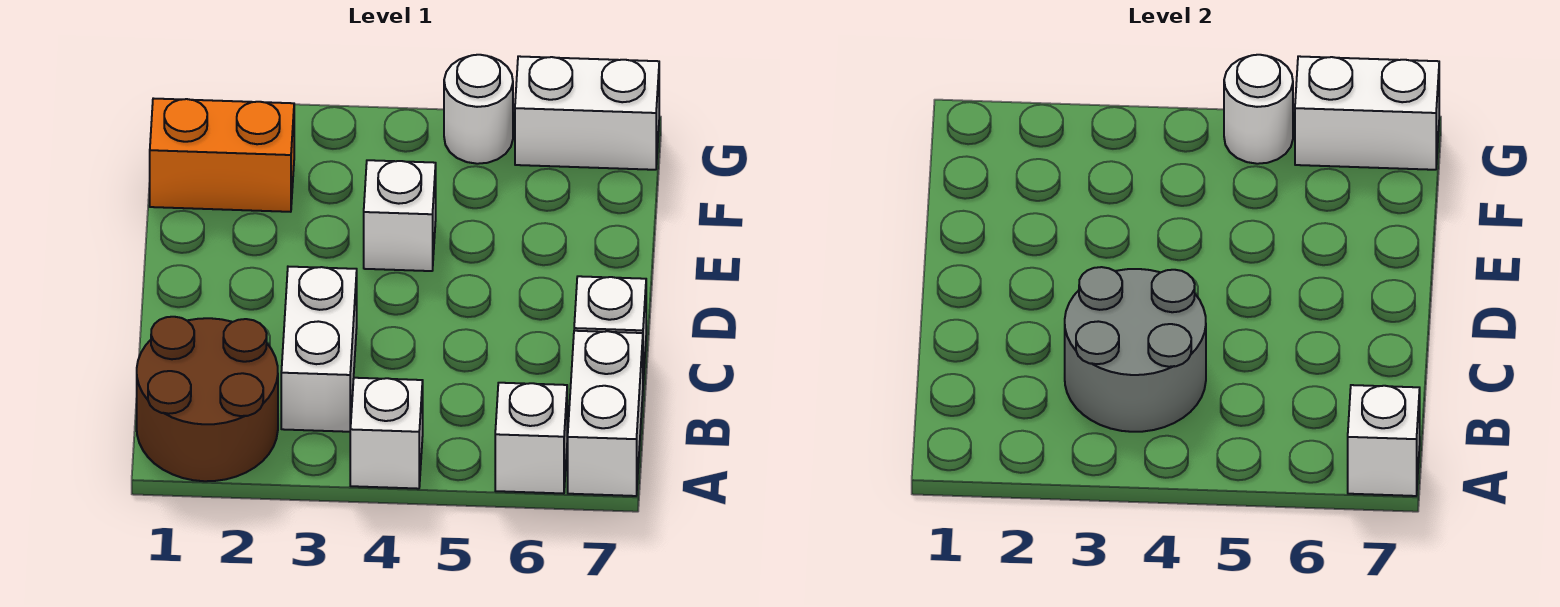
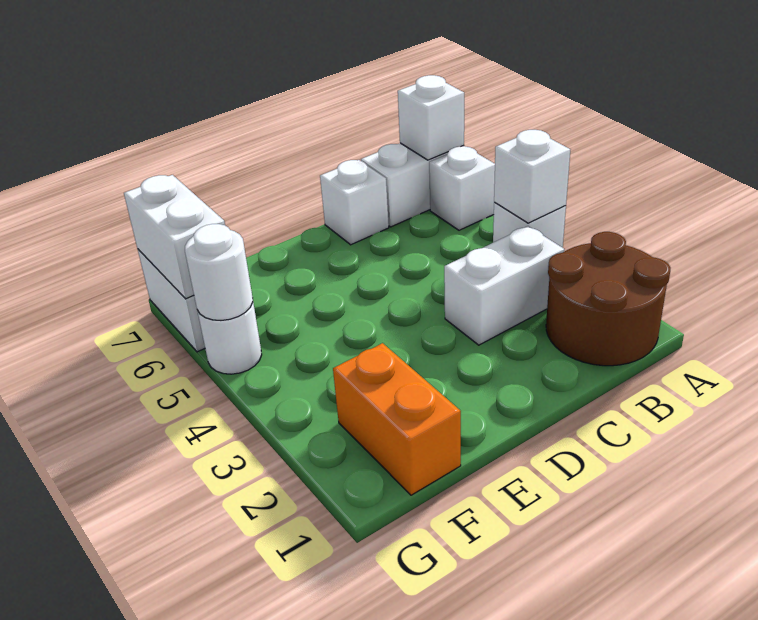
grey 2x2 round brick [1065,267,1206,432] -> none
white 1x1 brick [364,160,436,271] -> white 1x1 brick moved to [494,130,570,223]

